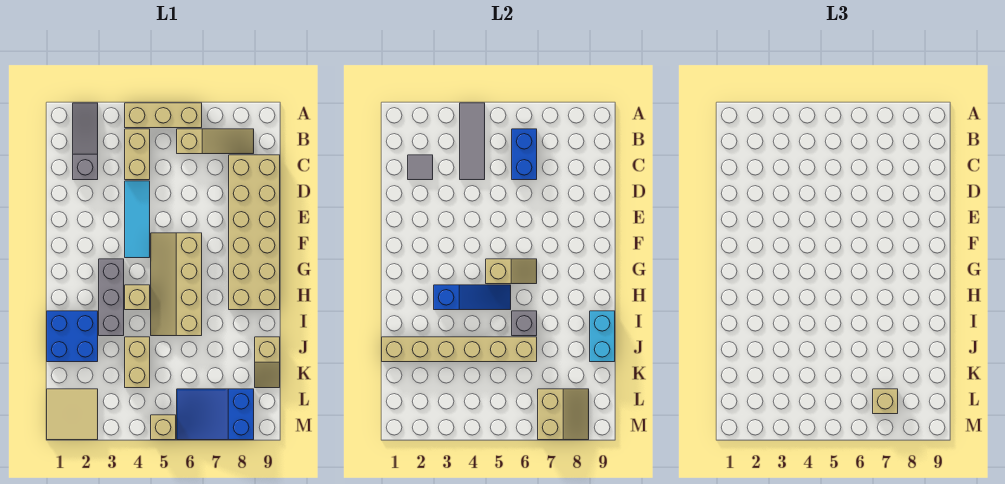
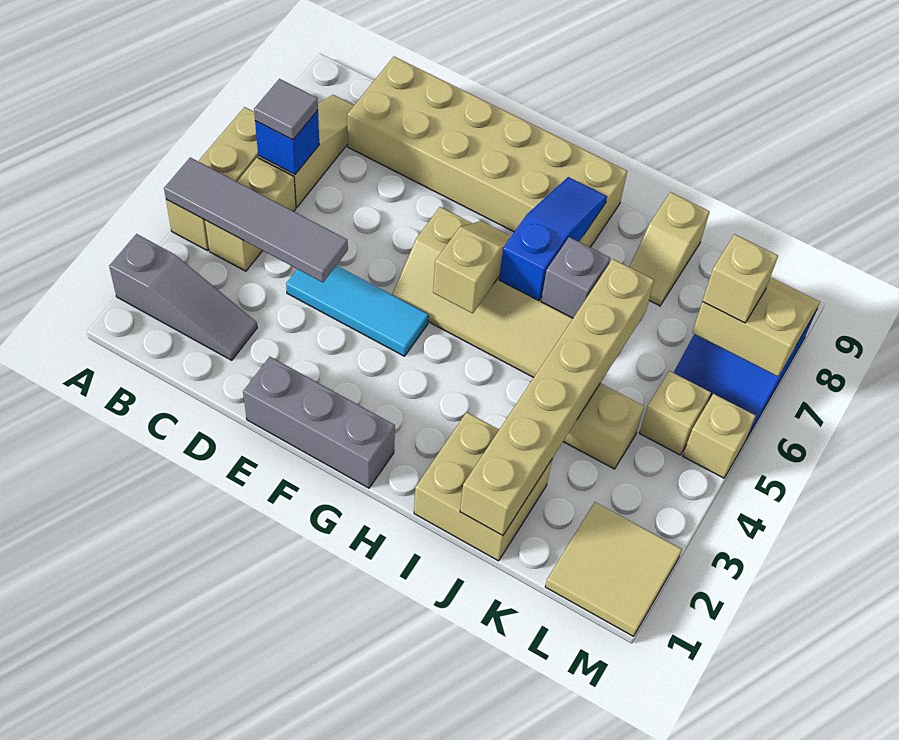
grey 1x3 slope [73,103,98,180] -> grey 1x3 slope turned to [109,234,257,360]
grey 1x3 tile [460,103,485,180] -> grey 1x4 tile [164,158,348,282]
tan 1x2 brick [125,129,150,180] -> tan 1x2 brick turned to [205,158,296,271]
blue 1x2 brick [512,129,537,180] -> blue 1x1 brick [255,110,319,174]
grey 1x1 tile [408,155,433,180] -> grey 1x1 tile moved to [254,79,318,140]
grey 1x3 brick [99,259,124,336] -> grey 1x3 brick moved to [243,357,395,488]
blue 1x3 slope [434,285,511,310] -> blue 1x3 slope moved to [499,177,607,300]
tan 1x1 brick [125,285,150,310] -> tan 1x1 brick moved to [640,371,711,455]
blue 2x2 brick [47,311,98,362] -> tan 2x2 brick [414,412,552,561]
cyan 1x2 brick [590,311,615,362] -> none
tan 1x2 slope [255,337,280,388] -> tan 1x2 slope turned to [629,192,710,306]

